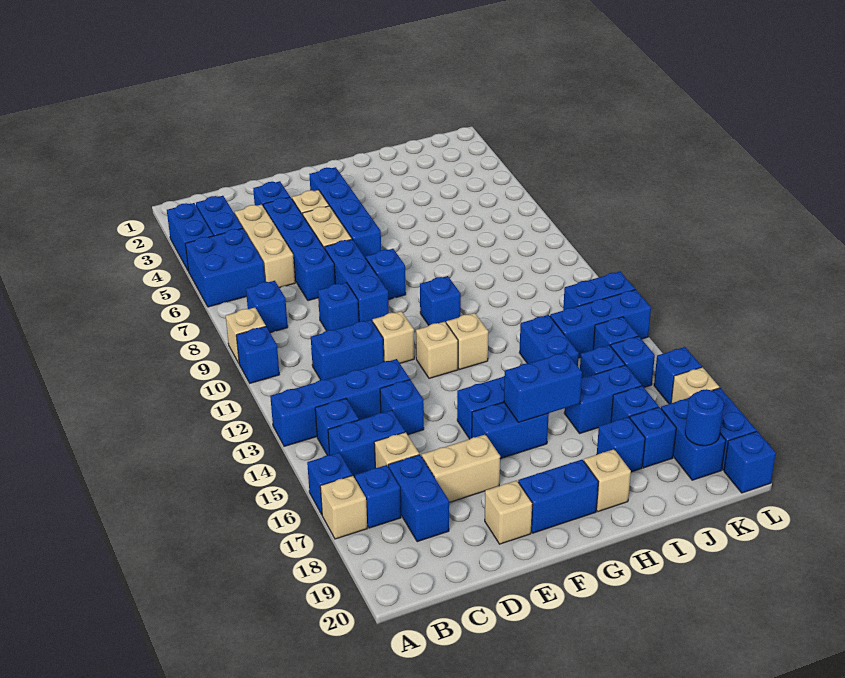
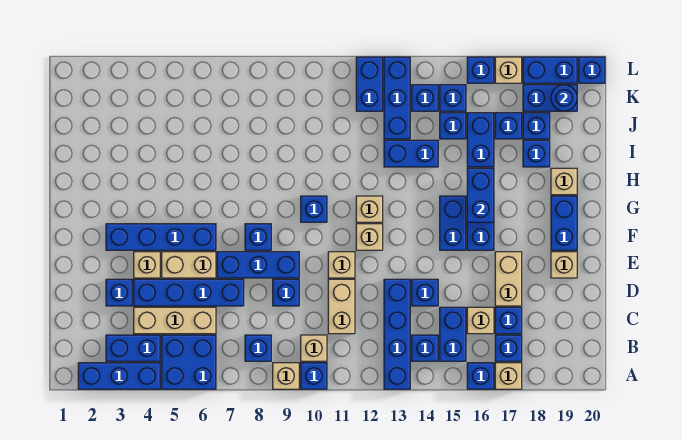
blue 1x2 brick [167,203,213,271] -> blue 1x3 brick [78,363,160,389]
none -> tan 1x1 brick [301,335,327,361]
blue 1x2 brick [311,320,384,380] -> tan 1x2 brick [328,279,355,334]
blue 1x2 brick [388,455,449,542] -> blue 1x1 brick [495,307,522,334]

